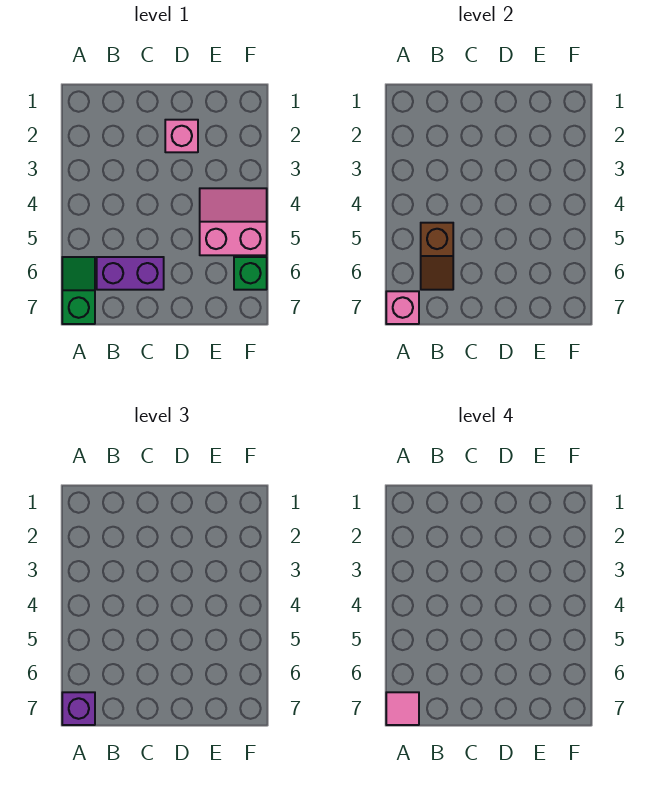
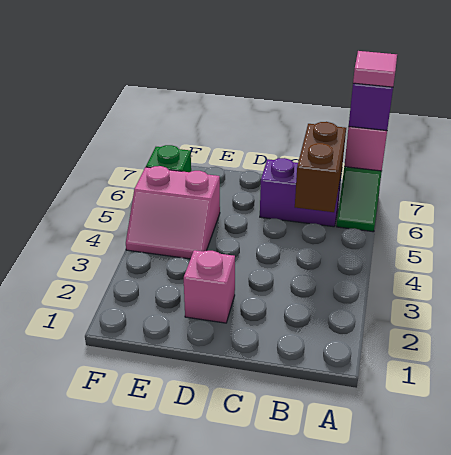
brown 1x2 slope [421,223,453,290] -> brown 1x2 brick [295,122,346,212]

